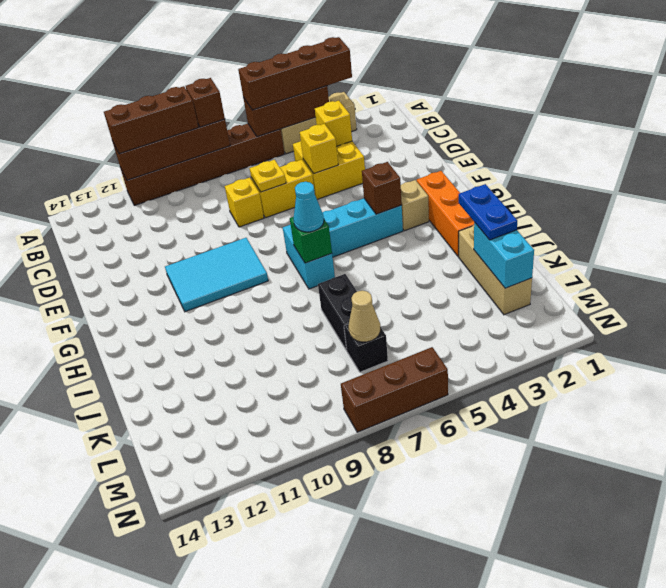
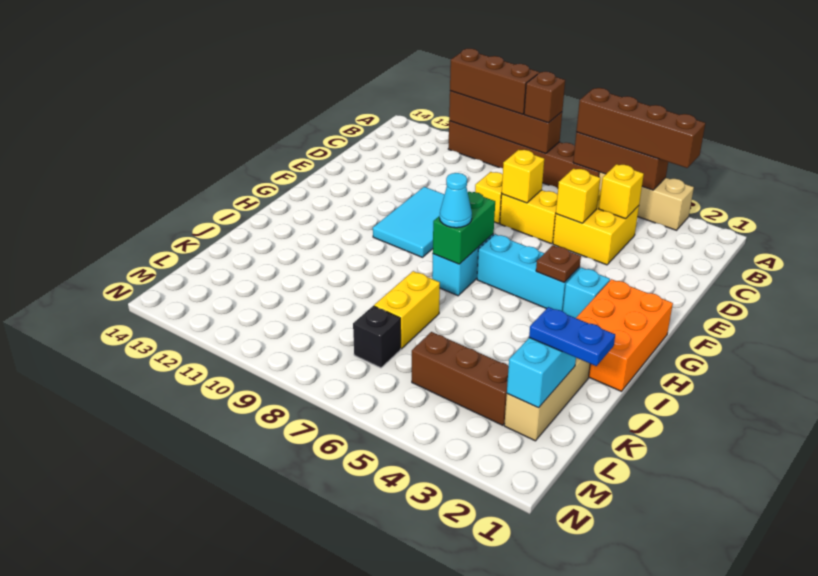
yellow 1x1 plate [250,160,286,192] -> yellow 1x1 brick [502,150,544,203]
cyan 2x3 tile [165,238,268,312] -> cyan 2x3 tile turned to [373,187,444,257]
orange 1x3 brick [417,171,474,256] -> orange 2x3 brick [576,279,673,391]
tan 1x1 brick [401,180,429,231] -> cyan 1x1 brick [563,268,610,318]
brown 1x1 brick [362,162,402,214] -> brown 1x1 plate [536,245,581,282]
green 1x1 brick [290,217,332,263] -> green 1x2 brick [433,192,495,264]
blue 1x2 plate [459,184,517,240] -> blue 1x2 plate turned to [529,307,615,366]
black 1x2 brick [318,274,357,350] -> yellow 1x2 brick [374,271,440,349]
tan 1x1 cone [349,291,381,342] -> none
brown 1x3 brick [341,347,448,432] -> brown 1x3 brick moved to [412,332,509,425]

